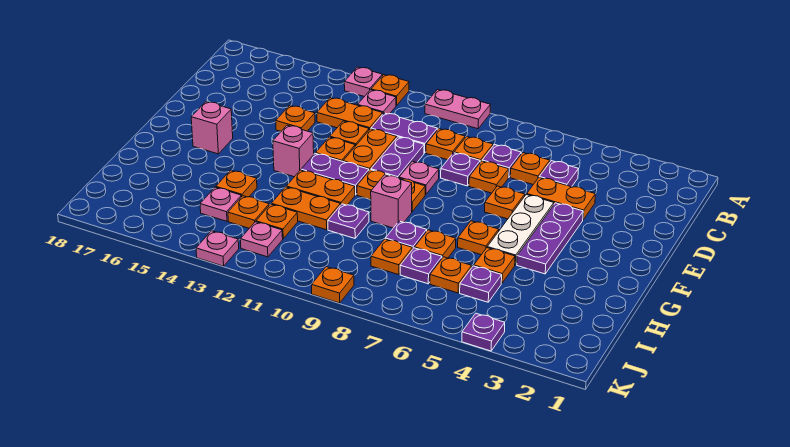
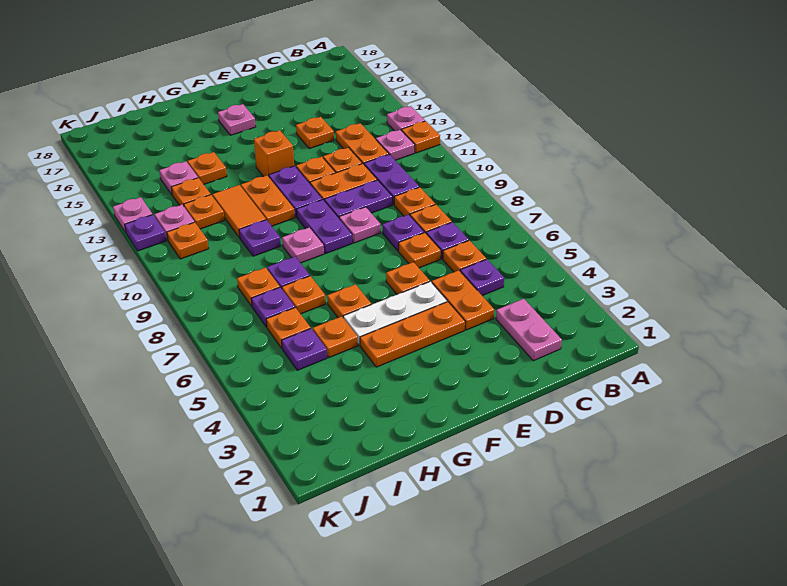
pink 1x2 plate [425,90,490,129] -> pink 1x2 plate moved to [496,299,562,361]
purple 1x3 plate [517,203,583,274] -> orange 1x3 plate [360,302,465,367]
orange 1x2 plate [357,170,425,212] -> purple 1x2 plate [297,200,353,253]
pink 1x1 brick [273,125,314,177] -> orange 1x1 brick [254,130,294,177]
pink 1x1 brick [191,102,233,154] -> pink 1x1 plate [218,104,256,135]
pink 1x1 brick [371,175,412,228] -> pink 1x1 plate [282,227,324,263]
orange 1x2 plate [271,187,340,230] -> orange 1x2 tile [213,185,266,238]
purple 1x1 plate [462,313,505,351] -> purple 1x1 plate moved to [125,215,166,251]
orange 1x1 plate [312,267,354,303] -> orange 1x1 plate moved to [167,222,209,259]

